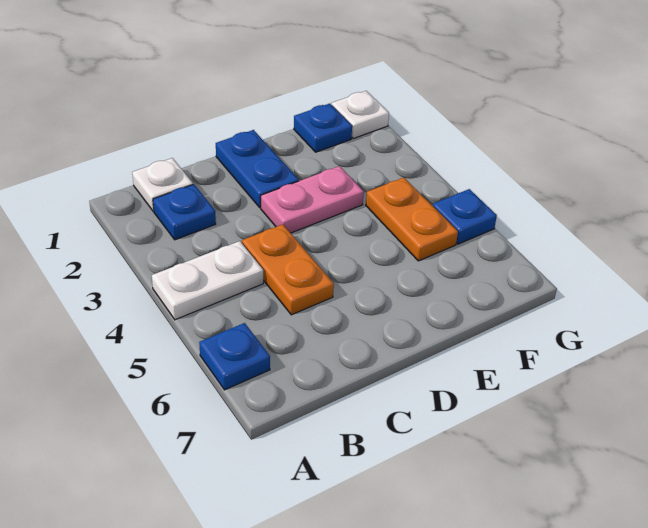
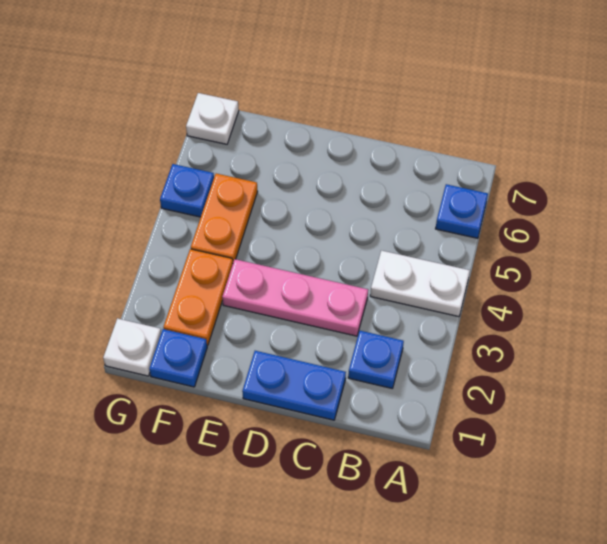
white 1x1 plate [132,158,193,211] -> white 1x1 plate moved to [186,93,239,144]
orange 1x2 plate [242,224,334,315] -> orange 1x2 plate moved to [163,249,233,345]
blue 1x2 plate [216,130,299,208] -> blue 1x2 plate turned to [242,351,346,420]
pink 1x2 plate [261,166,364,233] -> pink 1x3 plate [222,259,368,336]

